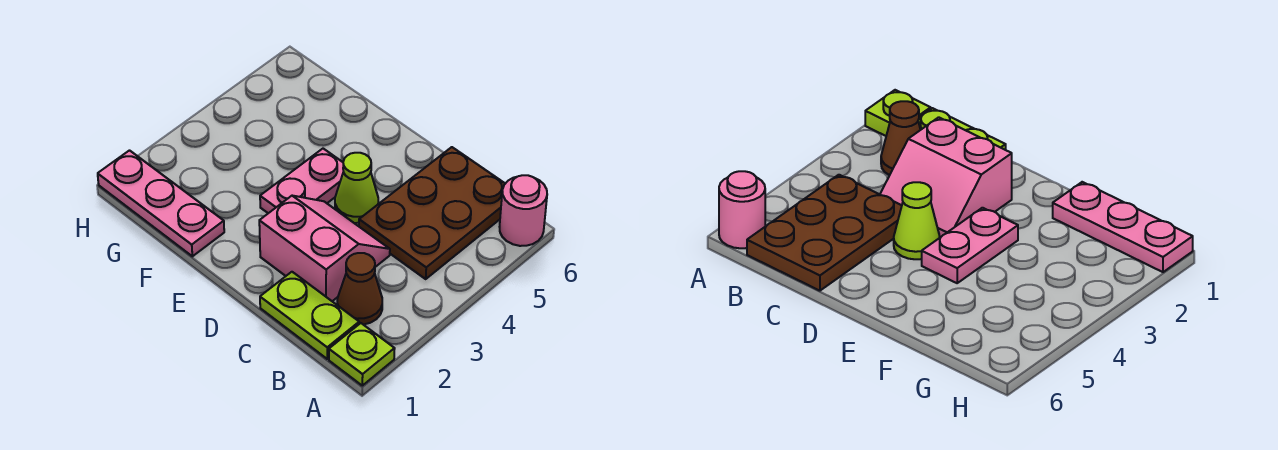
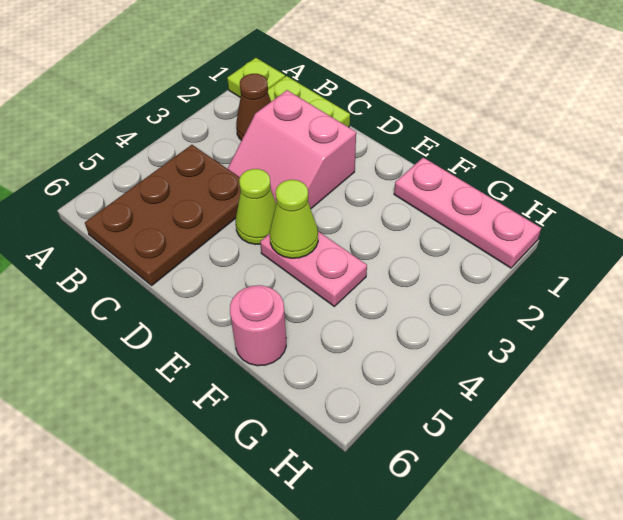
pink 1x1 round brick [500,175,547,246] -> pink 1x1 round brick moved to [230,285,286,366]
pink 1x2 plate [260,149,344,213] -> pink 1x2 plate turned to [260,231,367,306]
none -> lime 1x1 cone [270,180,318,258]

